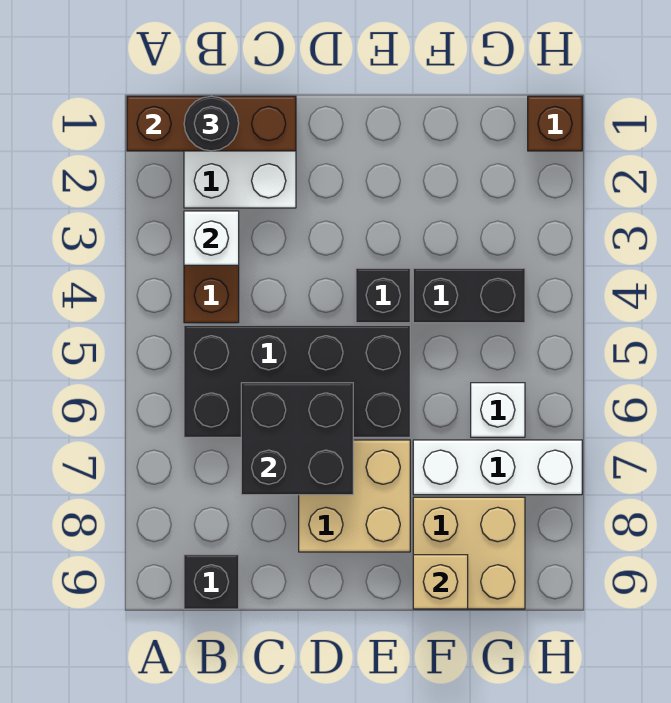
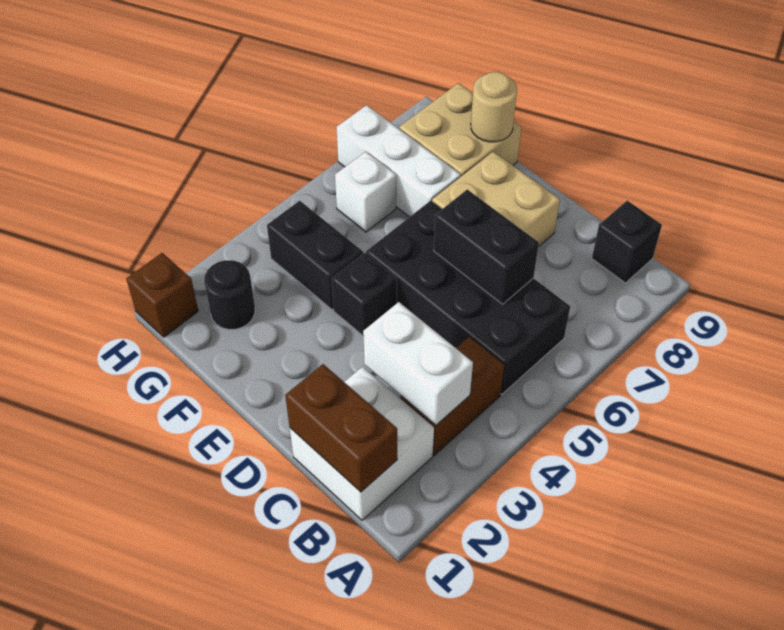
brown 1x3 brick [127,96,296,151] -> brown 1x2 brick [285,364,397,492]
black 1x1 round brick [184,96,239,151] -> black 1x1 round brick moved to [204,260,255,329]
white 1x1 brick [184,211,239,265] -> white 1x2 brick [363,302,473,425]
black 2x2 brick [241,383,353,495] -> black 1x2 brick [434,190,539,304]
tan 1x1 brick [413,555,468,609] -> tan 1x1 round brick [471,72,517,142]

